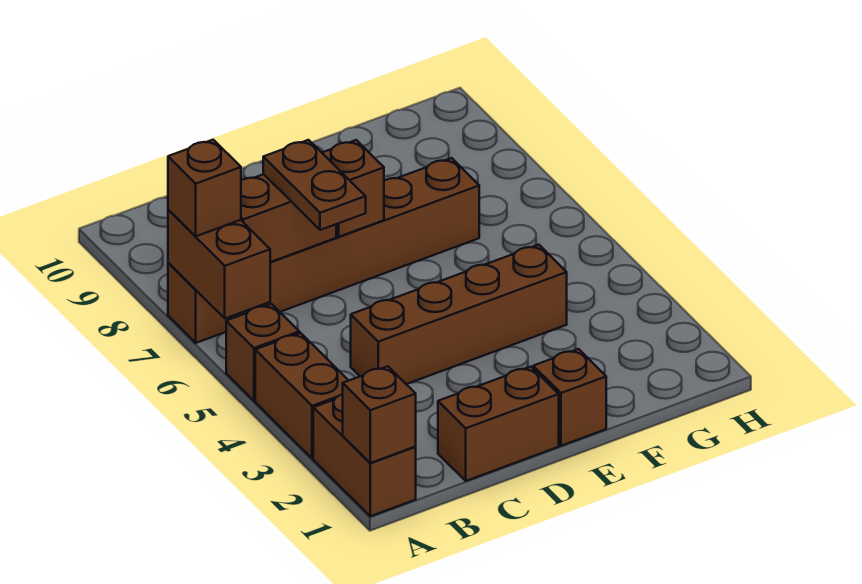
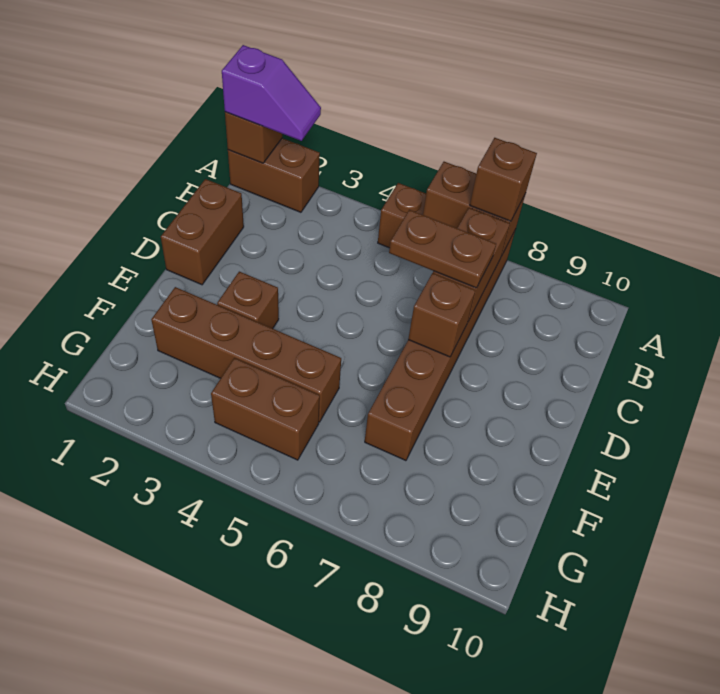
none -> purple 1x2 slope [222,45,321,141]
brown 1x2 brick [255,333,349,459] -> brown 1x2 brick moved to [211,358,320,460]
brown 1x4 brick [351,245,567,384] -> brown 1x4 brick turned to [151,287,341,422]
brown 1x1 brick [533,349,606,446] -> brown 1x1 brick moved to [217,272,279,329]

